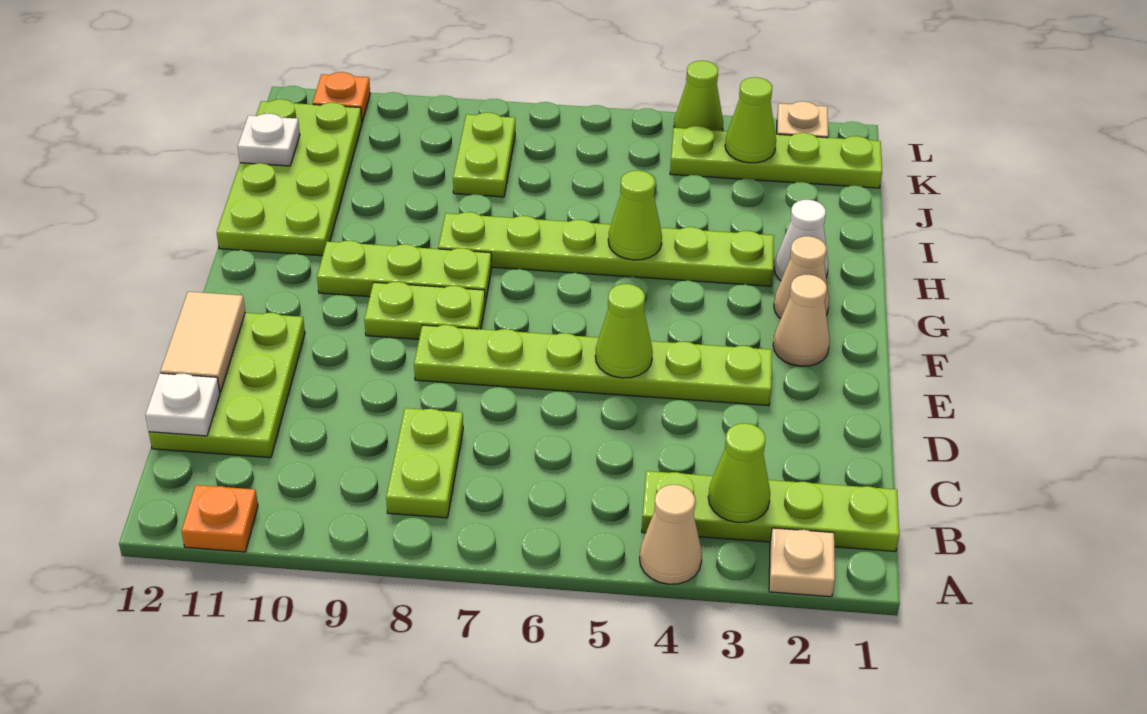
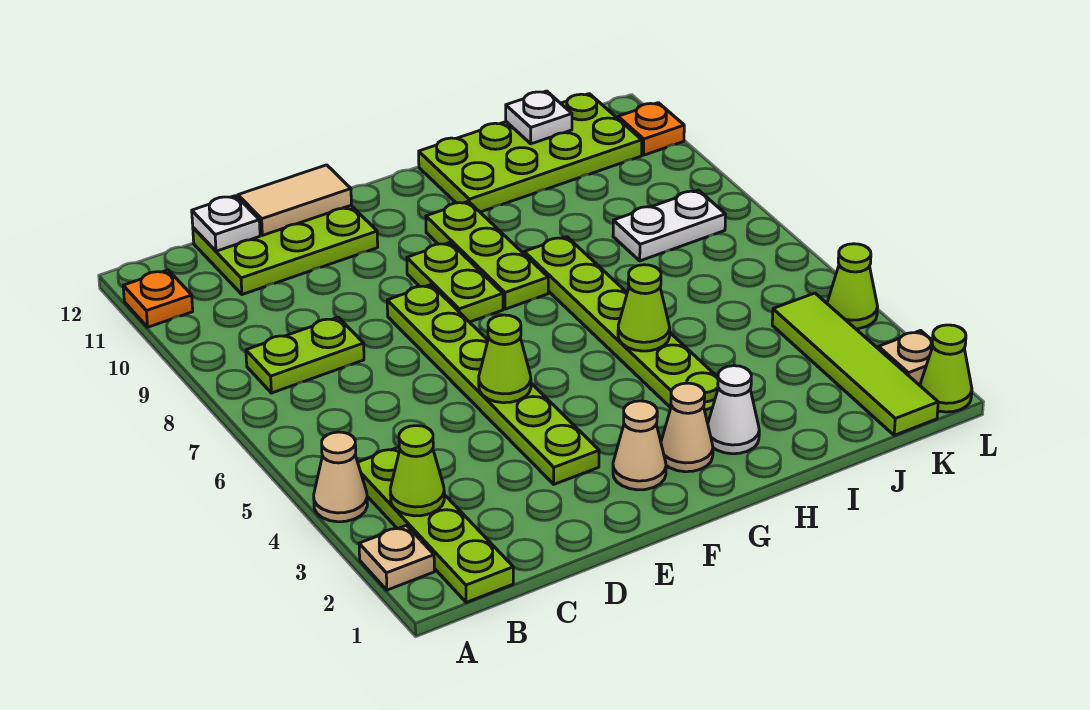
lime 1x2 plate [453,112,515,197] -> white 1x2 plate [613,190,726,261]
lime 1x4 plate [670,126,882,188] -> lime 1x4 tile [772,293,938,435]
lime 1x1 cone [725,77,776,163] -> lime 1x1 cone moved to [920,325,972,412]

